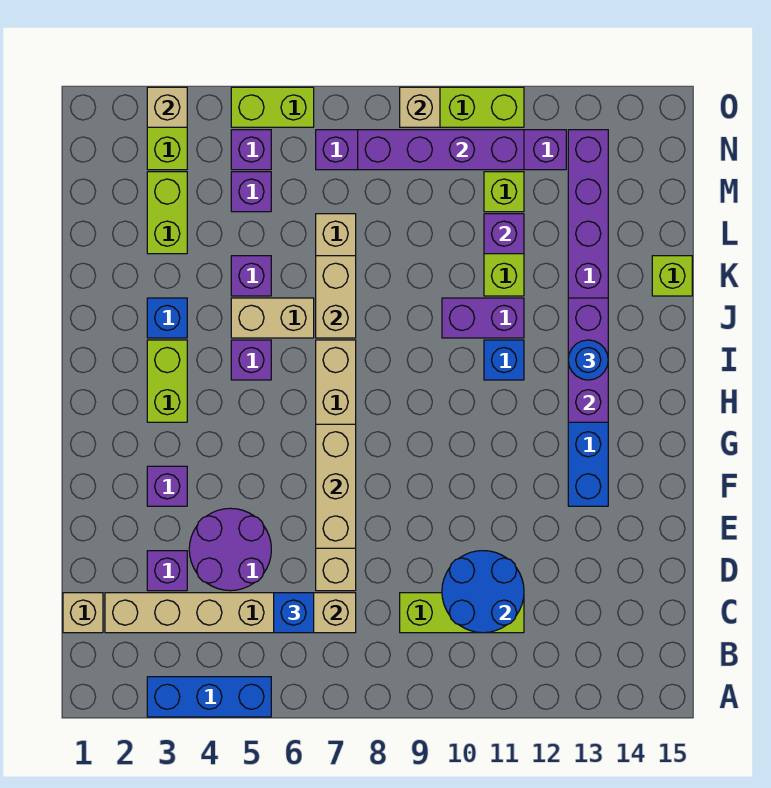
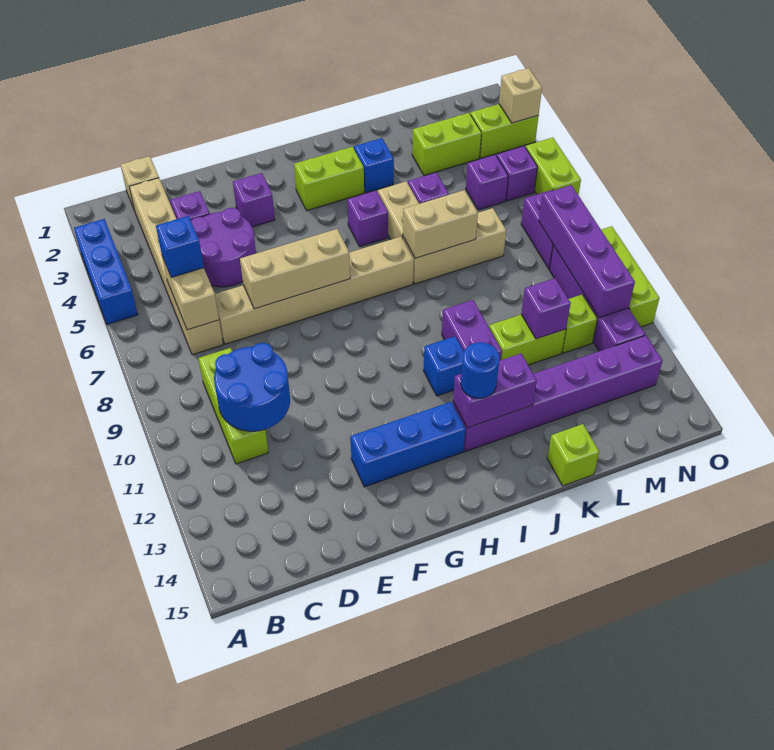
purple 1x3 brick [568,298,608,422] -> purple 1x2 brick [453,354,537,428]
tan 1x1 brick [400,87,440,127] -> none

